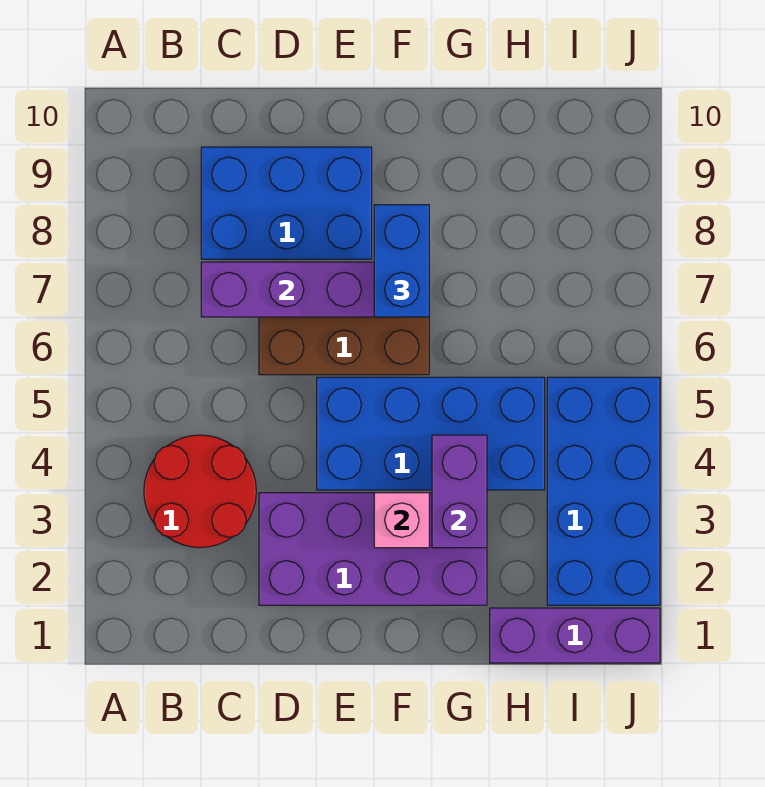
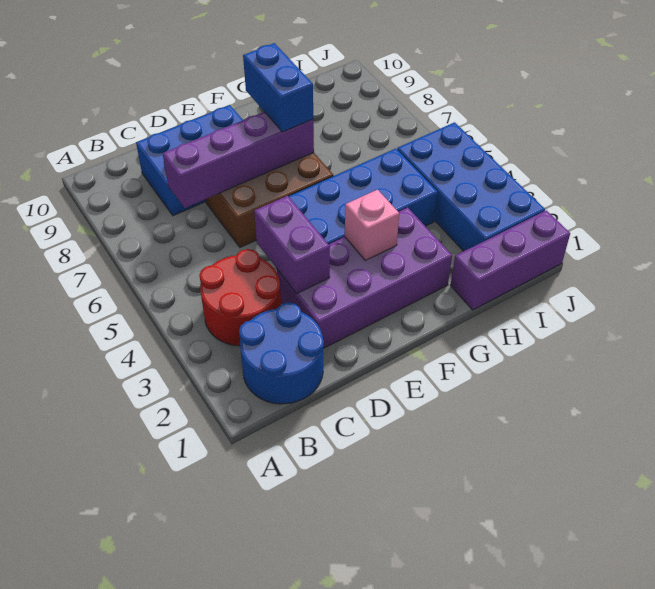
none -> blue 2x2 round brick [239,303,324,404]
purple 1x2 brick [432,435,487,548] -> purple 1x2 brick moved to [254,196,330,294]

